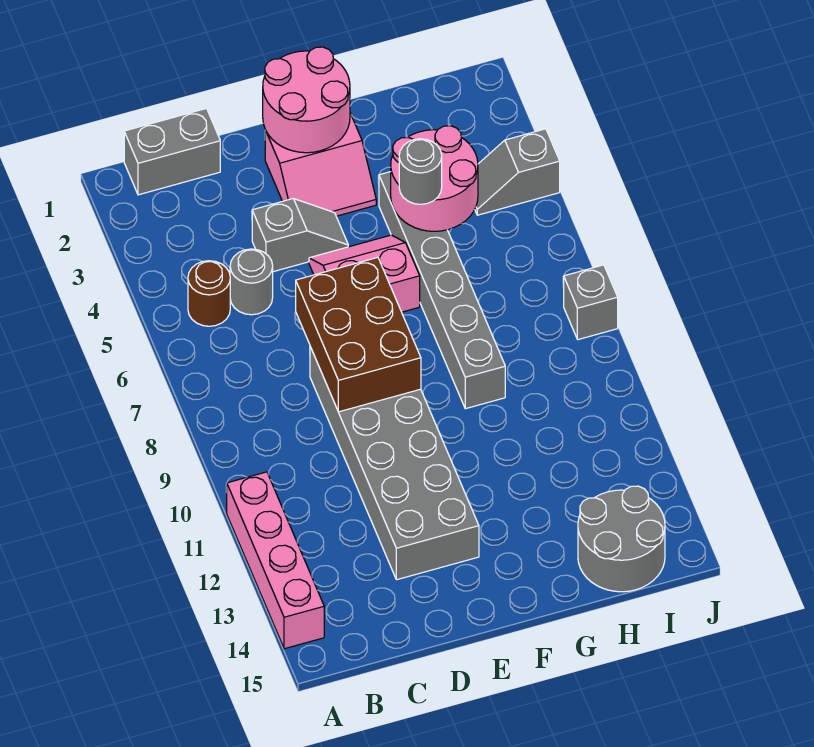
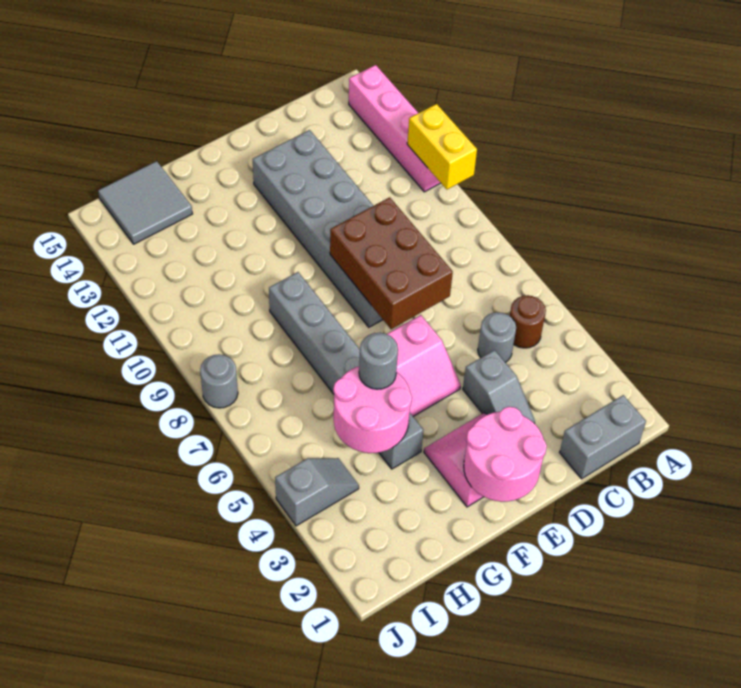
none -> yellow 1x2 brick [407,104,477,189]
grey 1x2 slope [252,199,348,272] -> grey 1x2 slope turned to [463,350,535,423]
grey 2x2 round brick [578,486,665,592] -> grey 2x2 tile [98,161,192,244]
grey 1x1 brick [564,265,618,340] -> grey 1x1 round brick [200,354,238,408]

